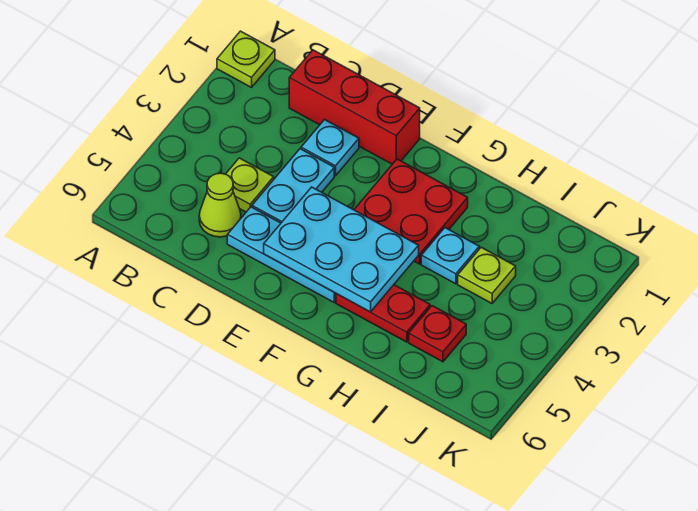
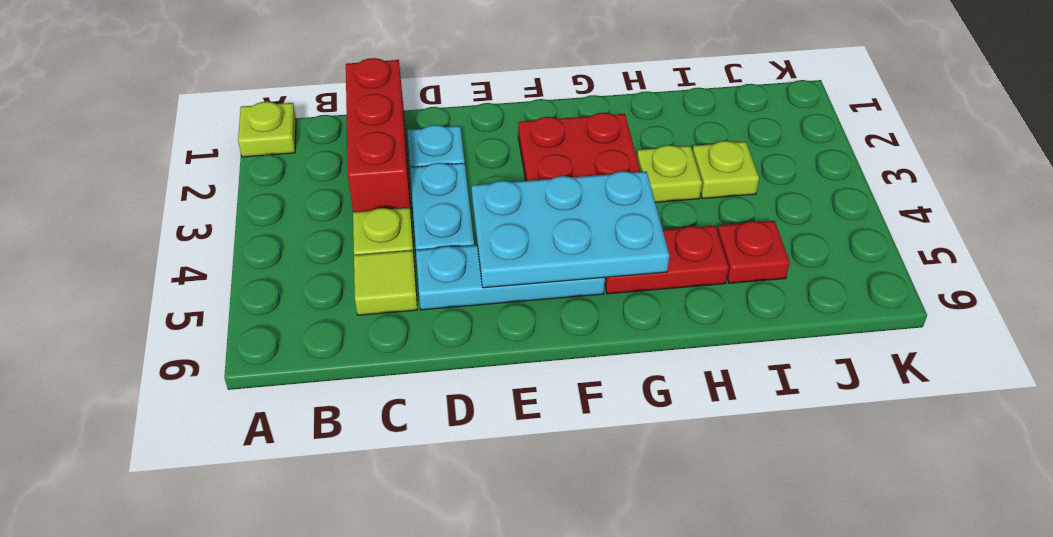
red 1x3 brick [289,50,420,164] -> red 1x3 brick turned to [346,58,411,212]
lime 1x1 cone [199,173,241,237] -> lime 1x1 tile [354,250,417,315]
cyan 1x1 plate [421,228,479,284] -> lime 1x1 plate [637,145,702,202]

